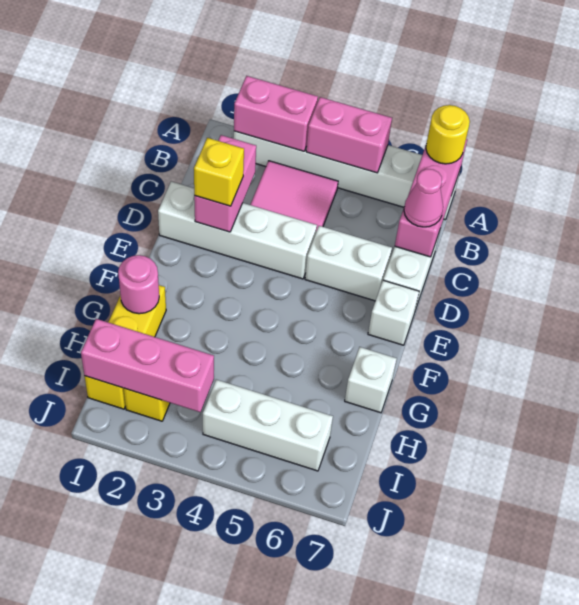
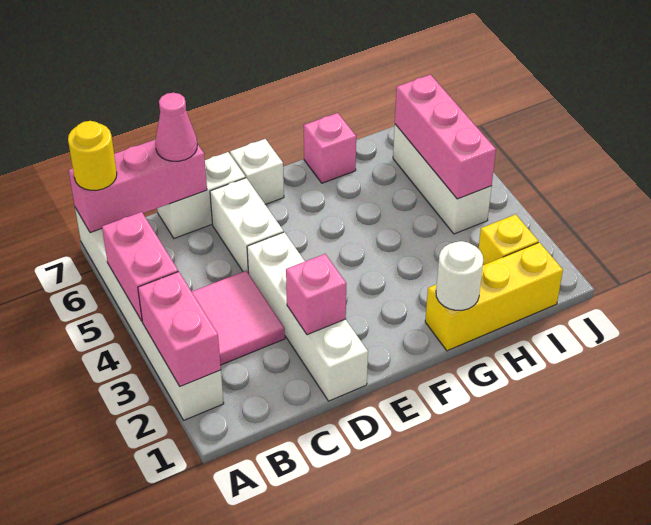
pink 1x2 brick [194,135,256,232] -> pink 1x1 brick [286,254,346,335]
yellow 1x1 brick [194,138,244,206] -> none
pink 1x1 round brick [118,255,159,314] -> white 1x1 round brick [436,241,483,310]
white 1x1 brick [345,347,397,413] -> pink 1x1 brick [304,113,356,183]
pink 1x3 brick [81,319,214,412] -> pink 1x3 brick moved to [395,75,496,199]

